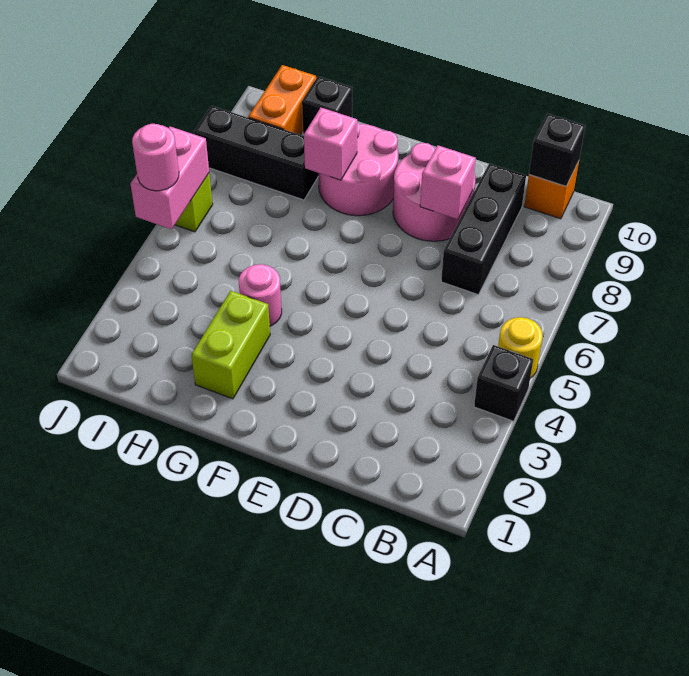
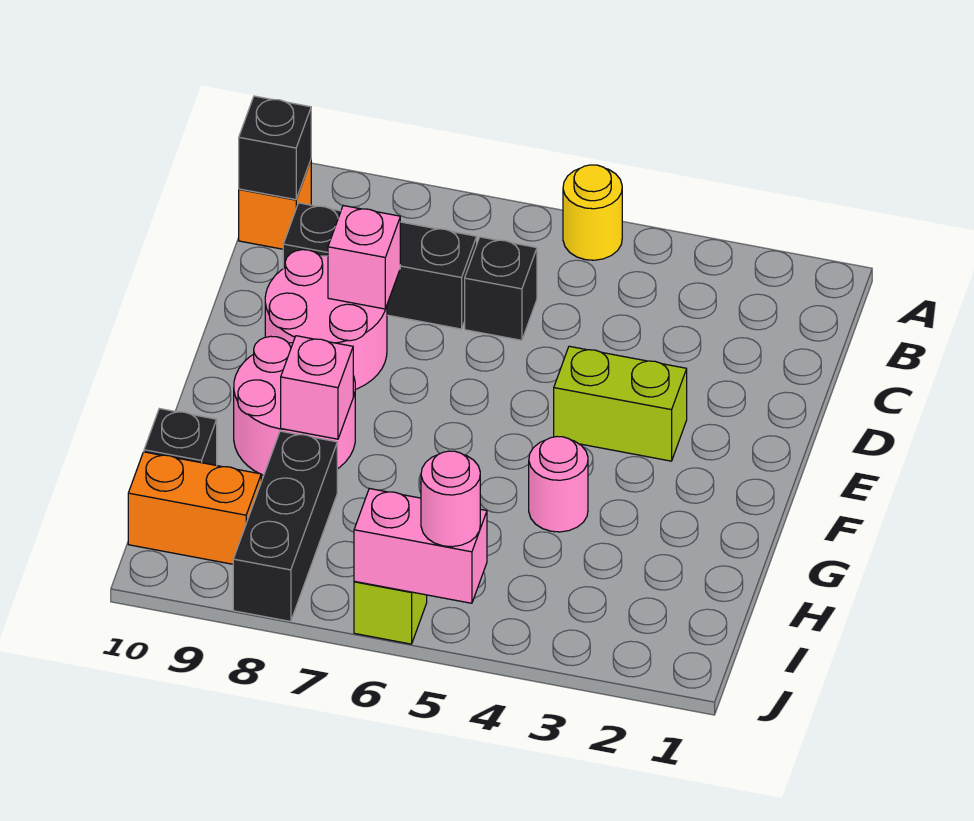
black 1x1 brick [474,345,533,421] -> black 1x1 brick moved to [465,237,537,340]
lime 1x2 brick [191,291,270,399] -> lime 1x2 brick moved to [554,346,687,461]

